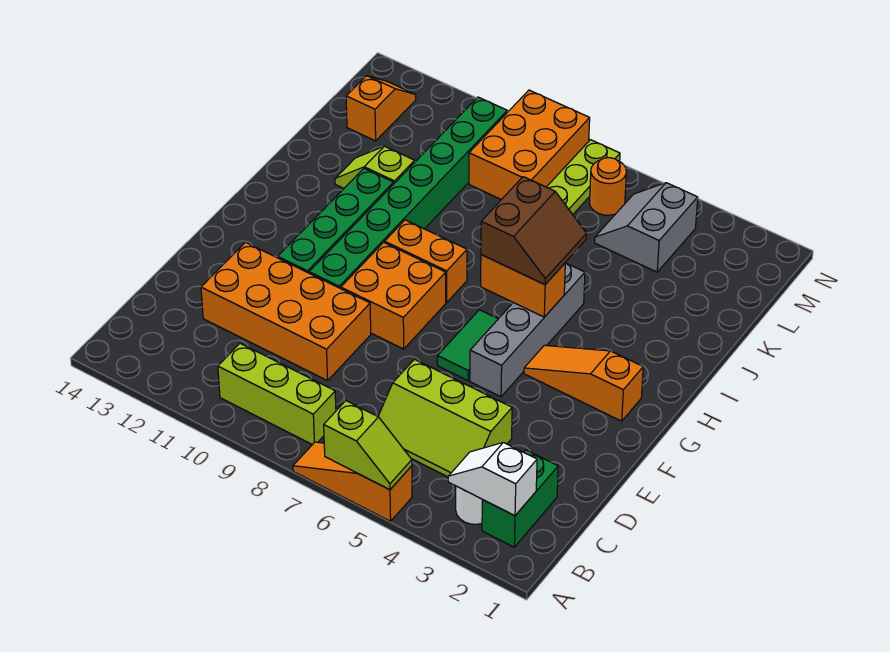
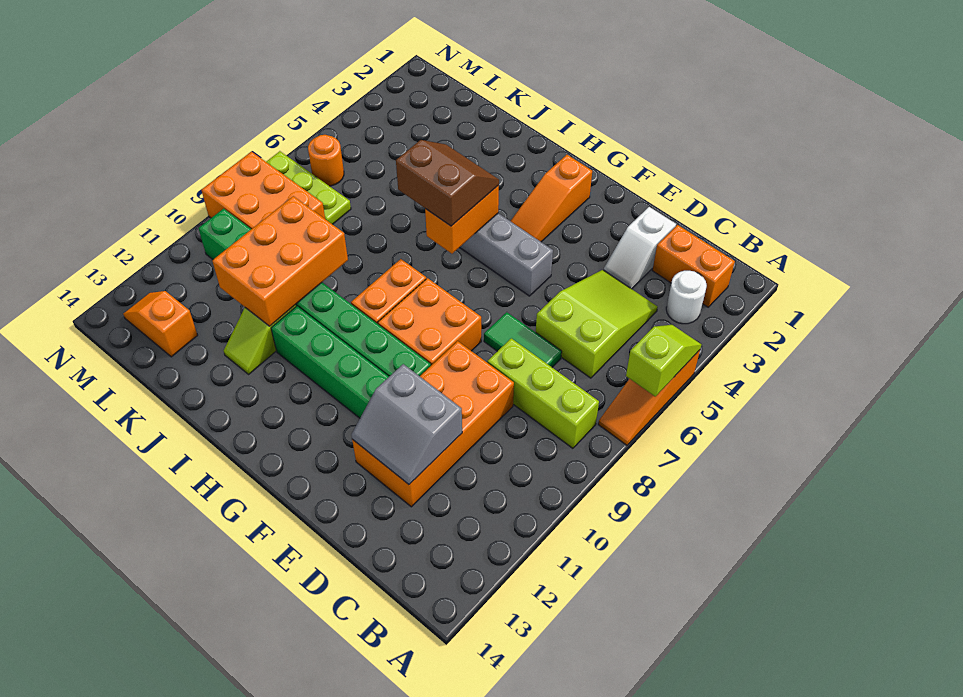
green 1x2 brick [482,450,558,547] -> orange 1x2 brick [652,225,735,307]
white 1x2 slope [448,442,537,516] -> white 1x2 slope moved to [603,207,676,289]
lime 1x3 brick [218,343,336,445] -> lime 1x3 brick turned to [487,338,599,448]
lime 2x3 slope [378,359,512,477] -> lime 2x3 slope turned to [536,270,658,378]
green 1x2 tile [437,310,498,381] -> green 1x2 tile moved to [484,312,562,367]
none -> orange 2x3 brick [212,196,348,326]
grey 2x2 slope [595,183,698,272] -> grey 2x2 slope moved to [351,364,462,484]

